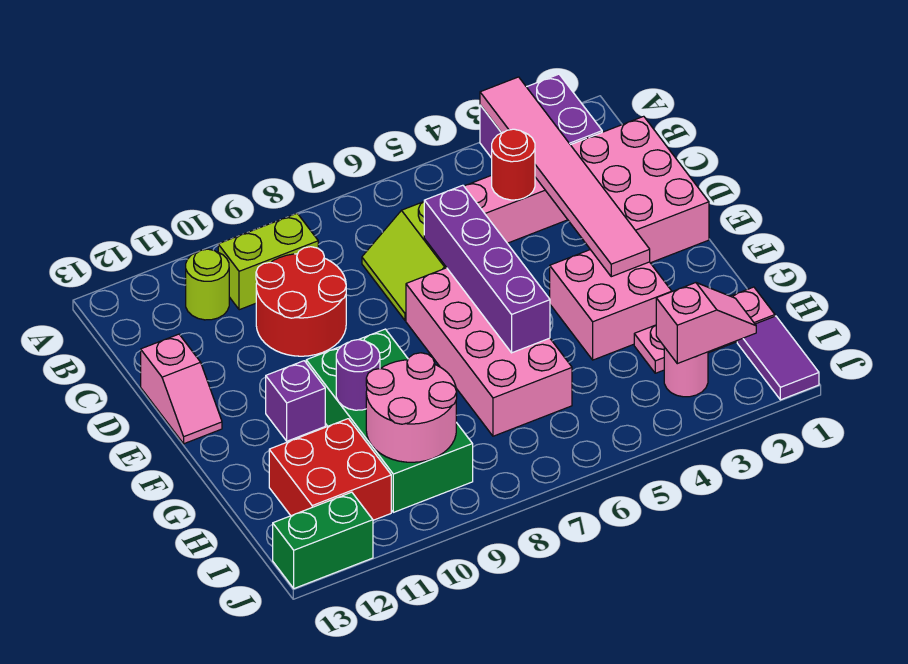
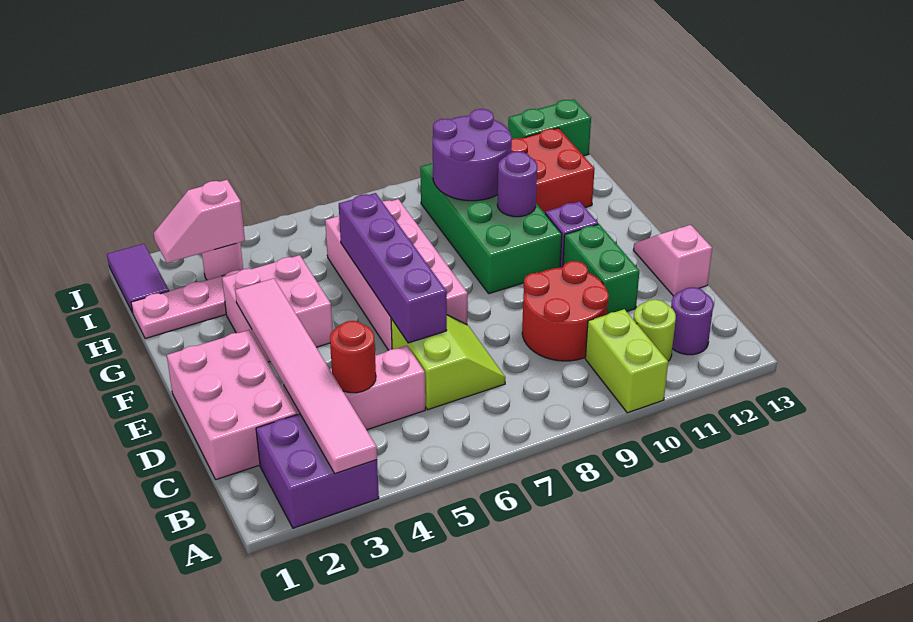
lime 1x2 brick [218,213,318,310] -> lime 1x2 brick turned to [585,309,668,413]
none -> purple 1x1 round brick [671,287,713,355]
none -> green 1x2 brick [563,224,639,314]
pink 2x2 round brick [366,353,457,462] -> purple 2x2 round brick [433,109,512,201]

